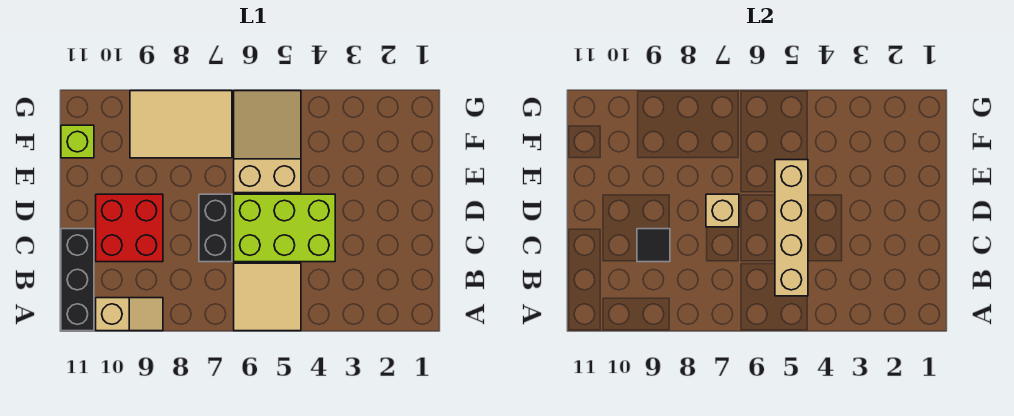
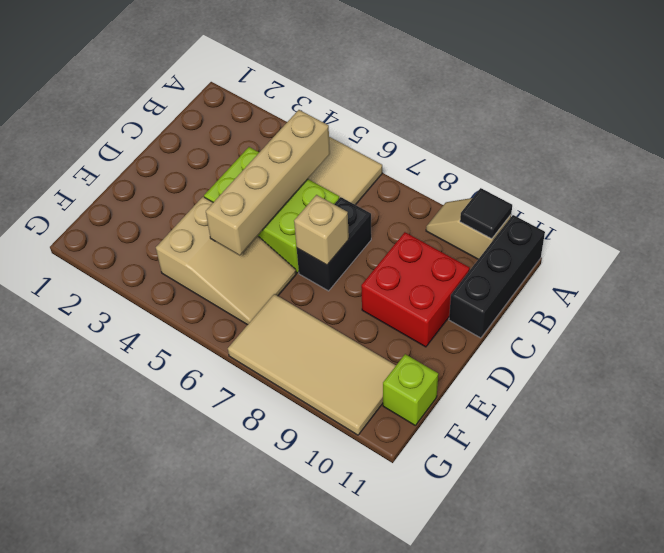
black 1x1 tile [637,229,670,262] -> black 1x1 tile moved to [460,188,512,239]
tan 2x3 slope [234,91,301,193] -> tan 2x3 slope turned to [156,197,296,325]
tan 2x3 tile [130,91,232,158] -> tan 2x4 tile [228,294,396,435]

